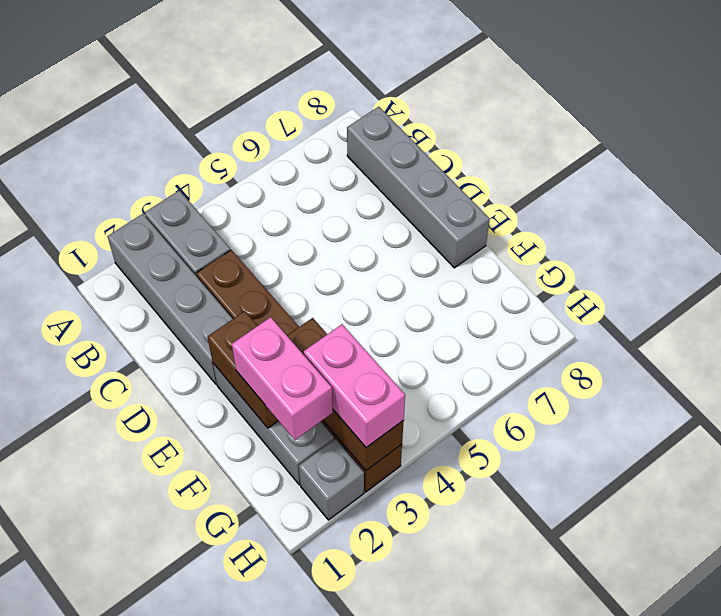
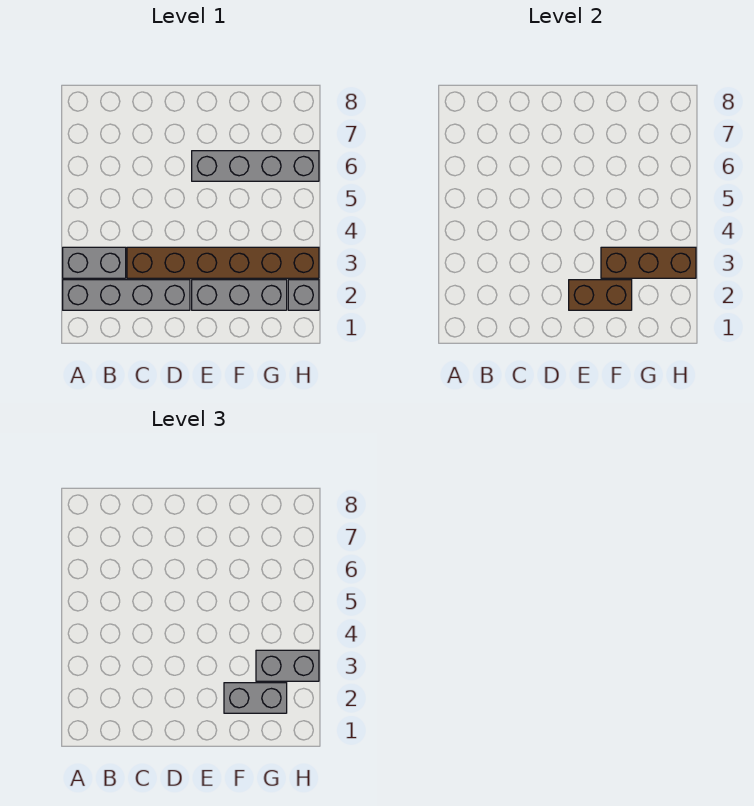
grey 1x4 brick [347,107,490,268] -> grey 1x4 brick moved to [192,151,319,181]
pink 1x2 brick [232,317,333,440] -> grey 1x2 brick [224,683,287,713]
pink 1x2 brick [304,324,405,448] -> grey 1x2 brick [256,650,319,681]

